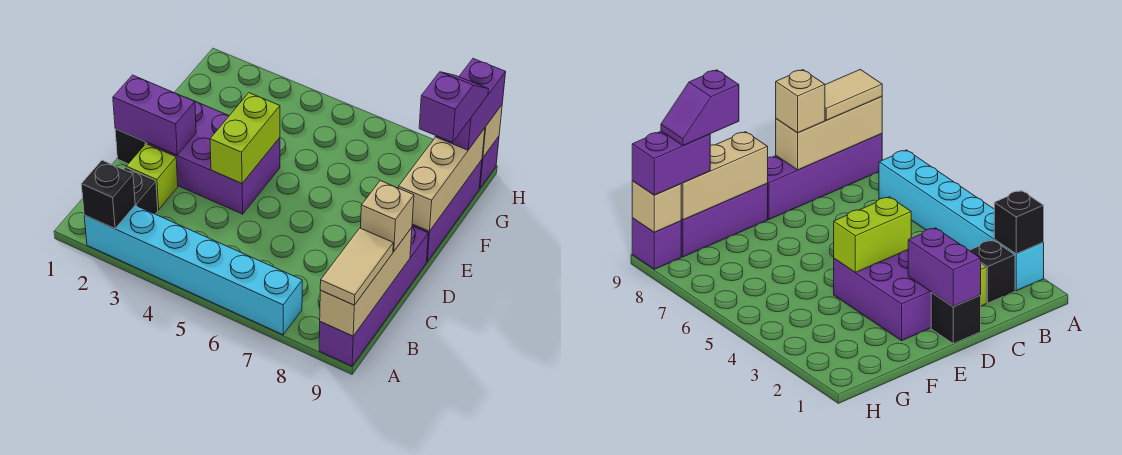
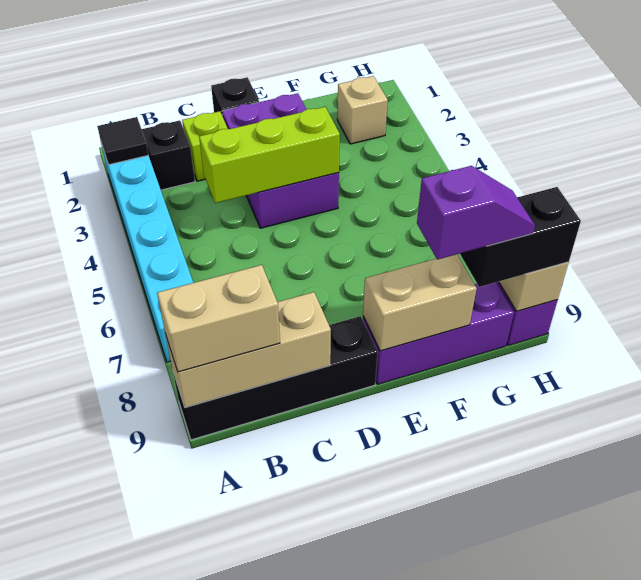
black 1x1 brick [81,160,135,229] -> black 1x1 tile [97,117,148,165]
purple 1x4 brick [319,226,428,366] -> black 1x4 brick [173,316,378,440]
tan 1x2 tile [320,228,393,305] -> tan 1x2 brick [157,265,280,372]
tan 1x1 brick [361,181,414,251] -> tan 1x1 brick moved to [337,76,388,144]
purple 1x2 brick [113,75,196,155] -> none
lime 1x2 brick [210,93,280,183] -> lime 1x3 brick [199,107,340,203]
tan 1x3 brick [398,128,485,231] -> tan 1x2 brick [363,254,477,351]
purple 1x2 brick [435,59,506,150] -> black 1x2 brick [460,187,581,287]

